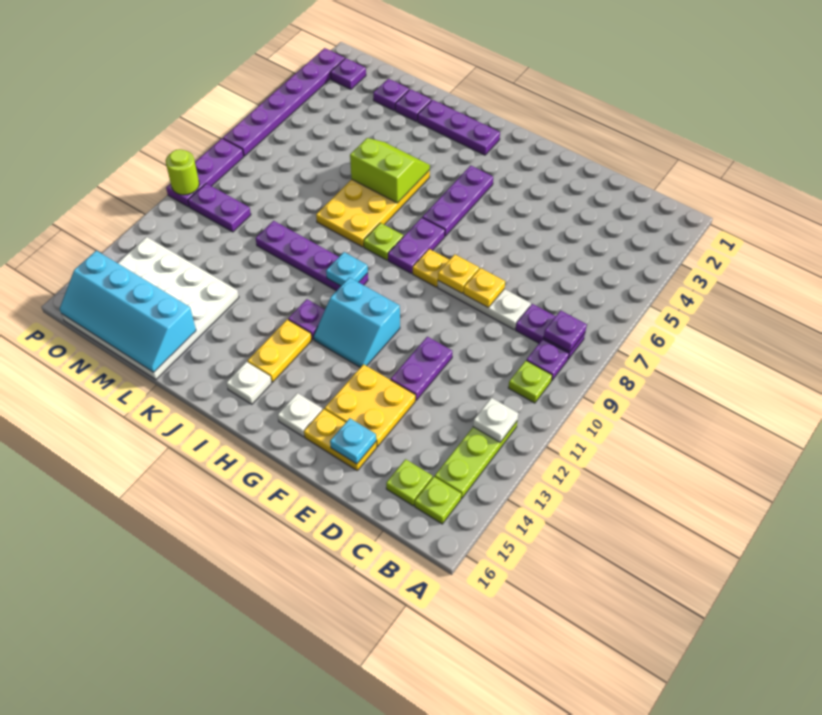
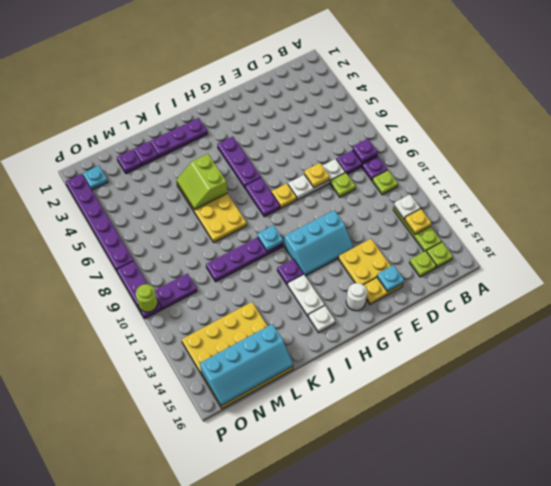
purple 1x2 plate [391,337,452,400] -> none
yellow 1x1 plate [438,254,479,293] -> yellow 1x1 plate moved to [405,209,431,234]
cyan 2x2 slope [314,278,400,367] -> cyan 2x3 slope [284,210,354,276]
white 1x1 plate [278,393,322,437] -> white 1x1 round brick [346,283,367,311]
lime 1x1 plate [364,223,403,260] -> lime 1x1 plate moved to [330,172,355,197]
yellow 1x2 plate [248,319,312,382] -> white 1x2 plate [288,274,325,316]
lime 2x2 slope [350,138,430,203] -> lime 2x2 slope turned to [176,154,227,210]
white 4x4 plate [62,237,239,379] -> yellow 4x4 plate [182,302,293,408]
purple 1x1 plate [330,58,366,89] -> cyan 1x1 plate [83,166,108,190]

